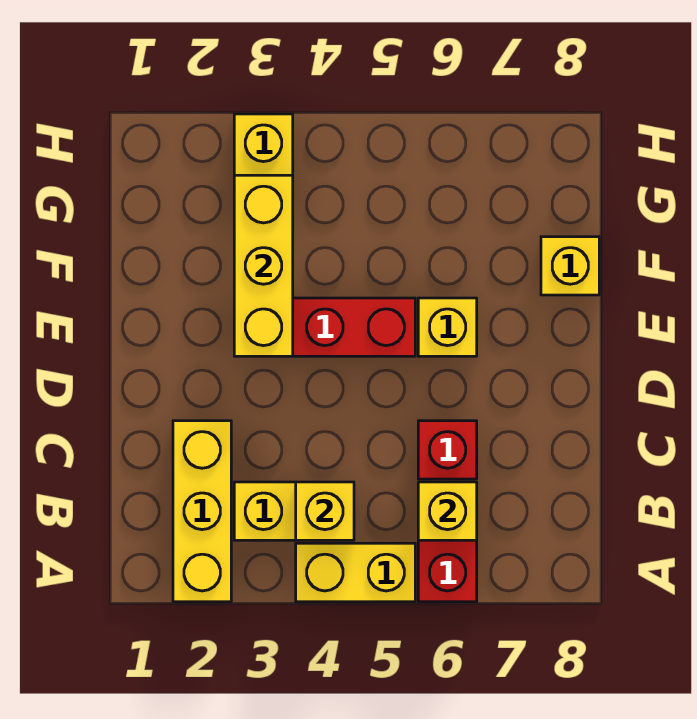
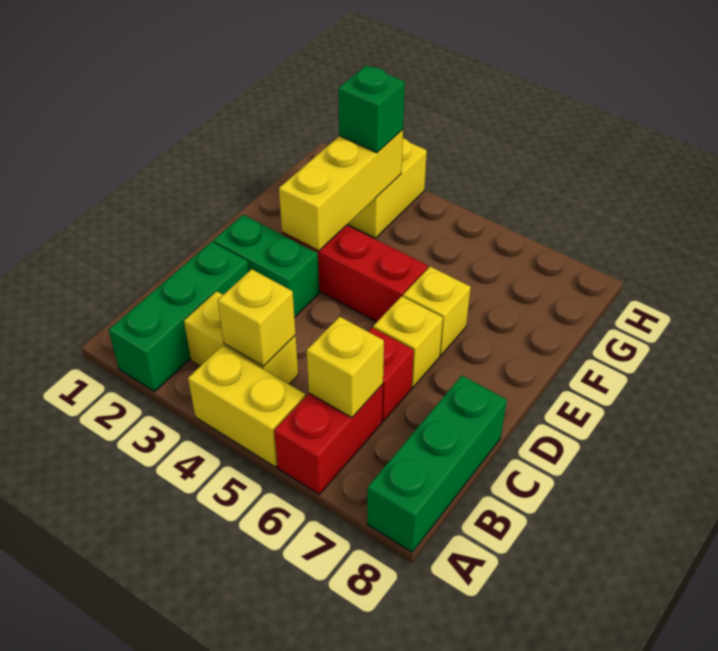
yellow 1x3 brick [173,421,231,602] -> green 1x3 brick [109,242,249,392]
none -> green 1x3 brick [367,376,507,552]
none -> green 1x2 brick [213,215,319,318]
yellow 1x1 brick [541,237,599,295] -> yellow 1x1 brick moved to [373,296,443,388]
none -> green 1x1 brick [338,65,405,153]

